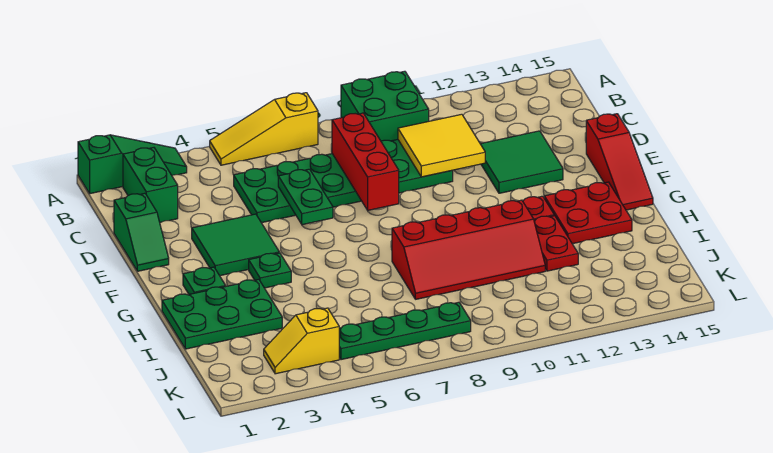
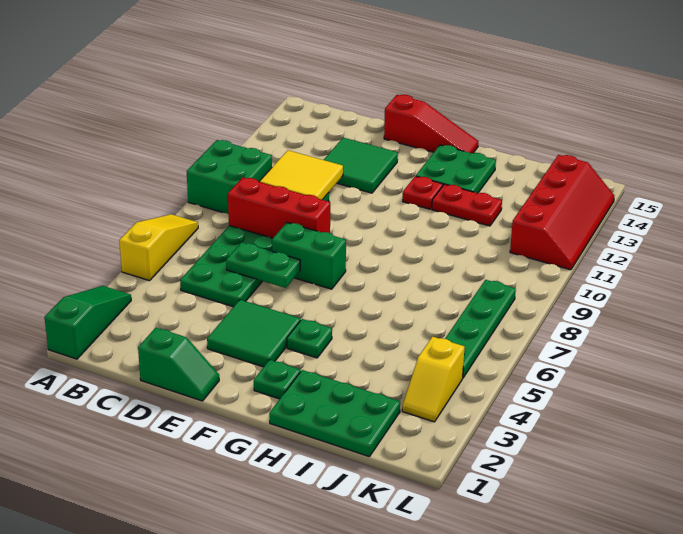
yellow 1x3 slope [210,93,318,165] -> yellow 1x3 slope turned to [119,214,198,281]
green 1x2 brick [123,148,178,222] -> green 1x2 brick moved to [272,223,346,289]
red 2x2 plate [544,182,632,244] -> green 2x2 plate [416,145,496,193]
green 2x3 plate [162,279,282,349] -> green 2x3 plate turned to [269,370,400,457]
red 2x4 slope [392,200,545,299] -> red 2x4 slope moved to [510,155,614,270]

